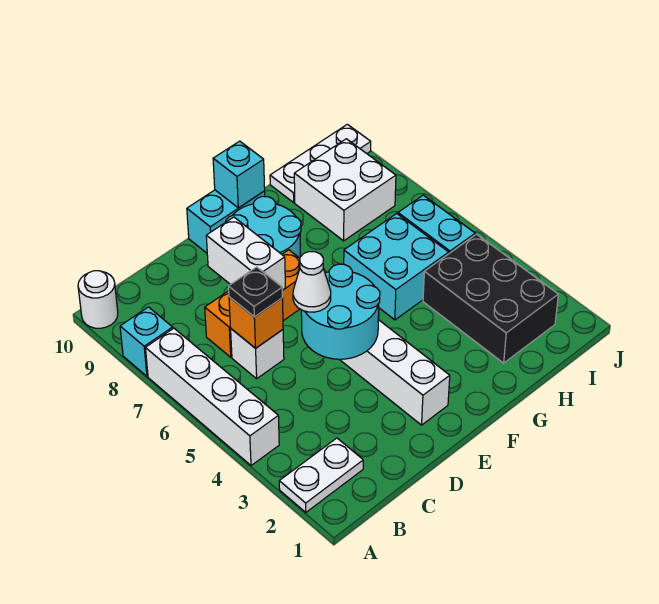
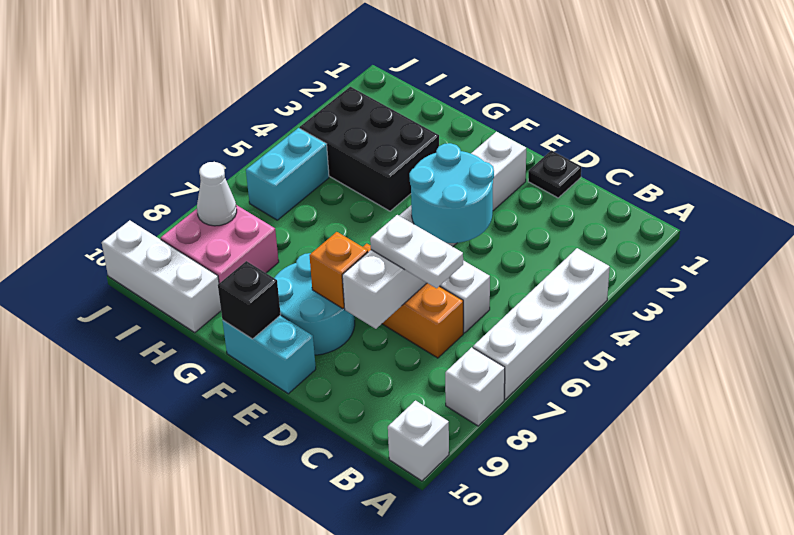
white 1x2 plate [279,438,363,512] -> white 1x2 plate moved to [370,215,463,288]
cyan 1x1 brick [120,307,173,376] -> white 1x1 brick [445,347,505,426]
white 1x1 round brick [78,271,118,328] -> white 1x1 brick [388,401,449,481]
orange 1x1 brick [229,297,283,348] -> orange 1x1 brick moved to [309,232,368,309]
black 1x1 plate [229,267,282,317] -> black 1x1 plate moved to [528,150,581,198]
white 1x1 cone [293,252,331,312] -> white 1x1 cone moved to [197,162,237,226]
cyan 1x1 brick [213,141,265,208] -> black 1x1 brick [218,261,281,339]
cyan 2x2 brick [344,214,449,320] -> none
black 2x3 brick [423,234,558,363] -> black 2x3 brick turned to [300,87,439,211]
white 2x2 brick [294,139,396,241] -> pink 2x2 brick [161,205,279,283]
white 1x3 plate [270,124,371,202] -> white 1x3 brick [102,220,221,333]

